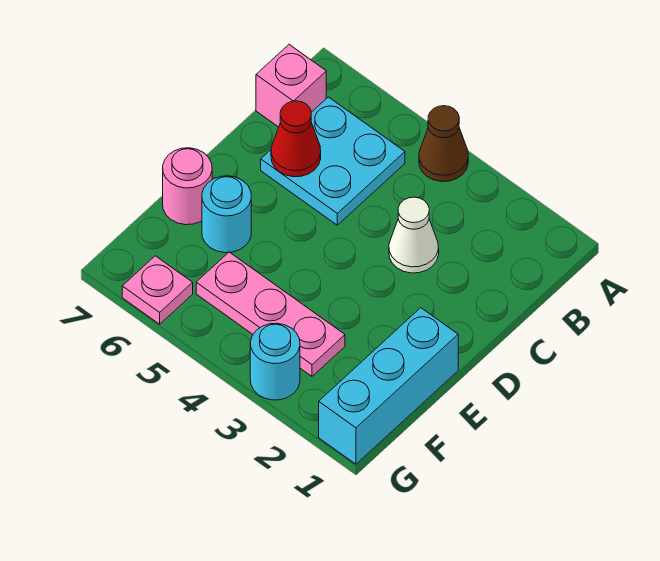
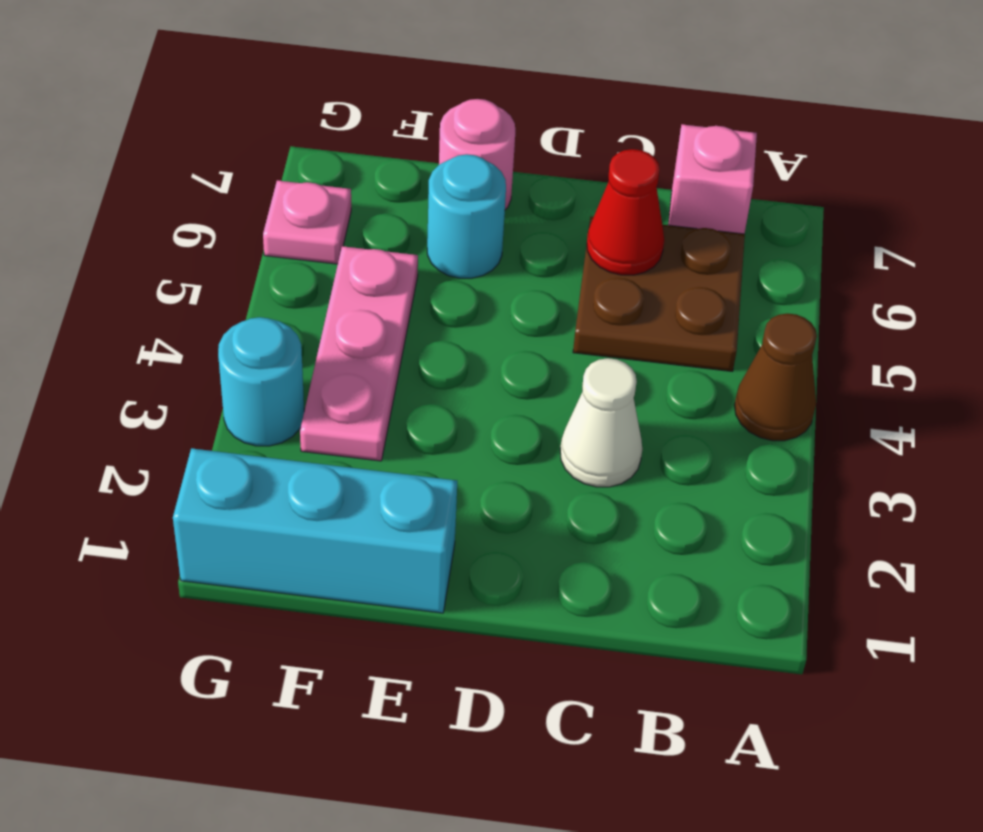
cyan 2x2 plate [261,97,405,225] -> brown 2x2 plate [573,216,745,371]

